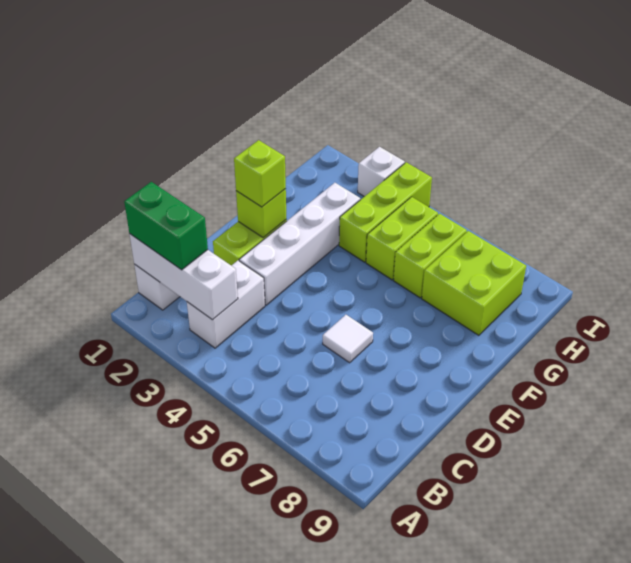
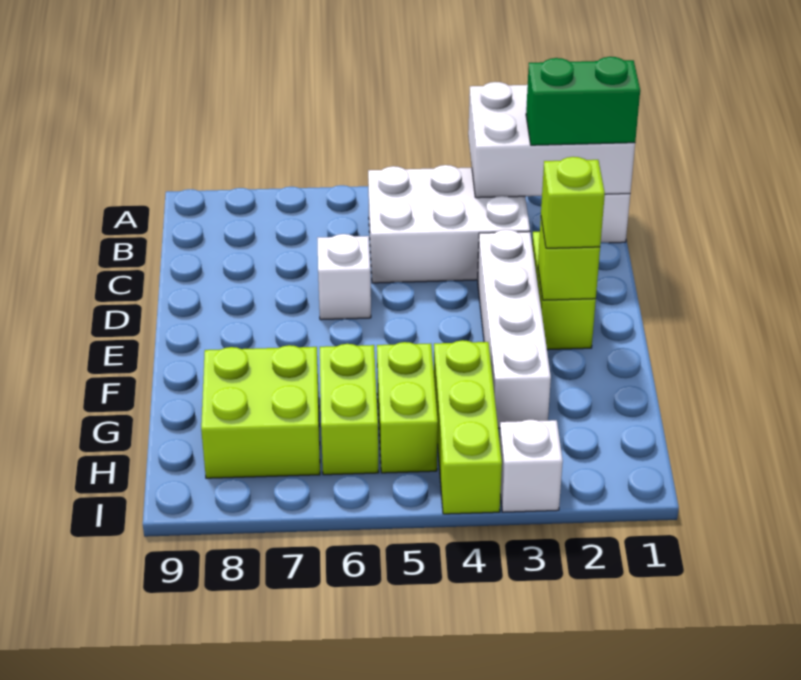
white 1x3 brick [130,234,238,320] -> white 2x3 brick [468,82,635,198]
white 1x2 brick [187,261,265,348] -> white 2x3 brick [368,165,530,283]
white 1x1 tile [323,315,373,363] -> white 1x1 brick [317,234,371,320]

